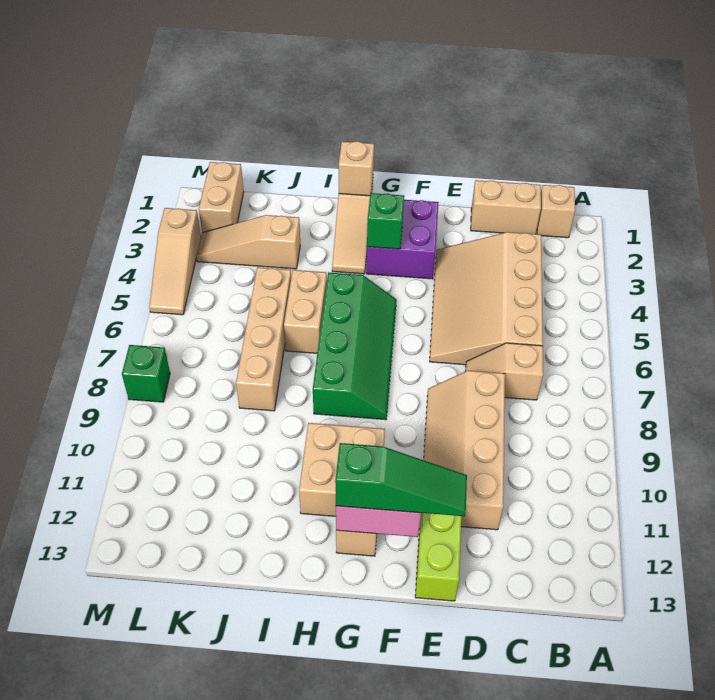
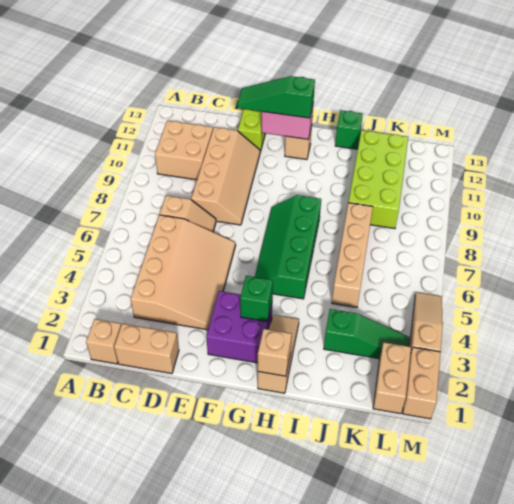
tan 2x2 brick [299,423,385,516] -> tan 2x2 brick moved to [155,121,213,180]
tan 1x2 brick [284,270,327,353] -> tan 1x2 brick moved to [403,347,441,419]
tan 1x3 slope [196,215,300,269] -> green 1x3 slope [324,309,410,359]
none -> lime 2x4 brick [348,130,408,229]
green 1x1 brick [122,345,170,402] -> green 1x1 brick moved to [335,110,363,149]

